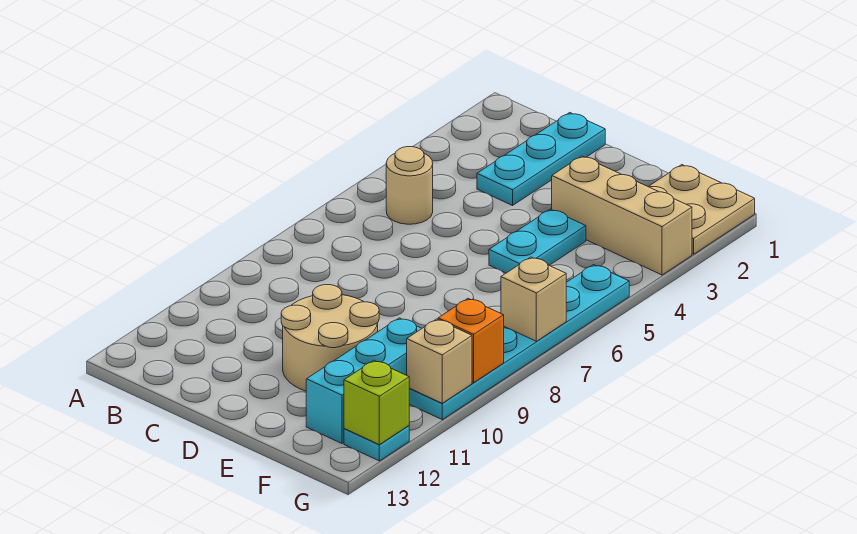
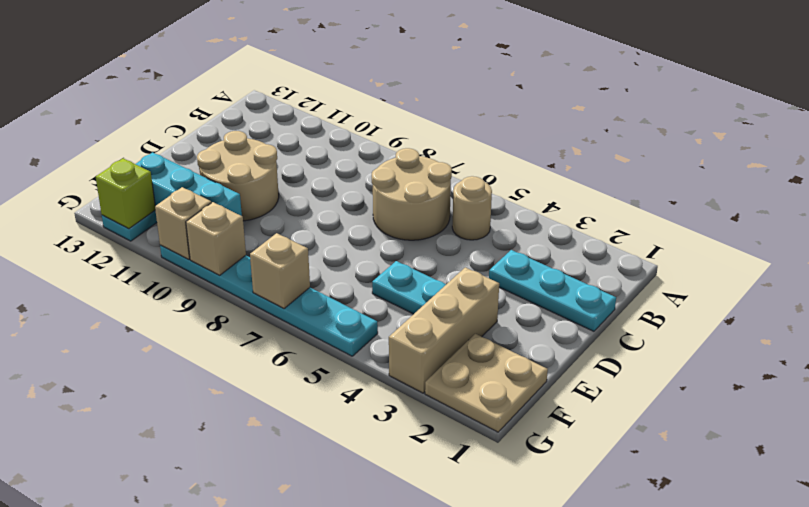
none -> tan 2x2 round brick [372,148,452,240]
orange 1x1 brick [438,299,504,383] -> tan 1x1 brick [186,202,246,275]

